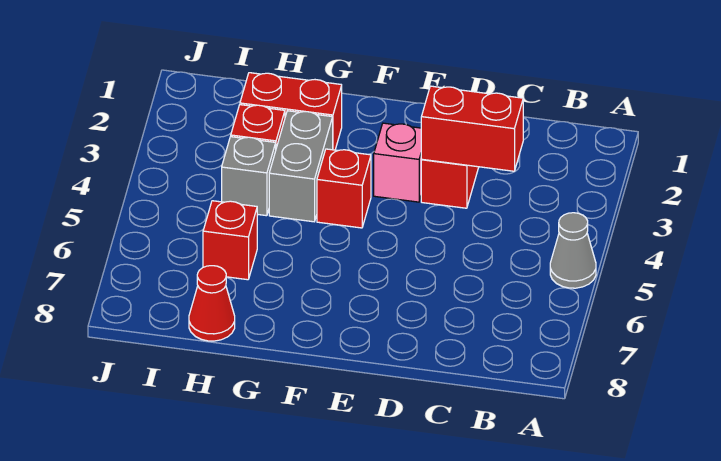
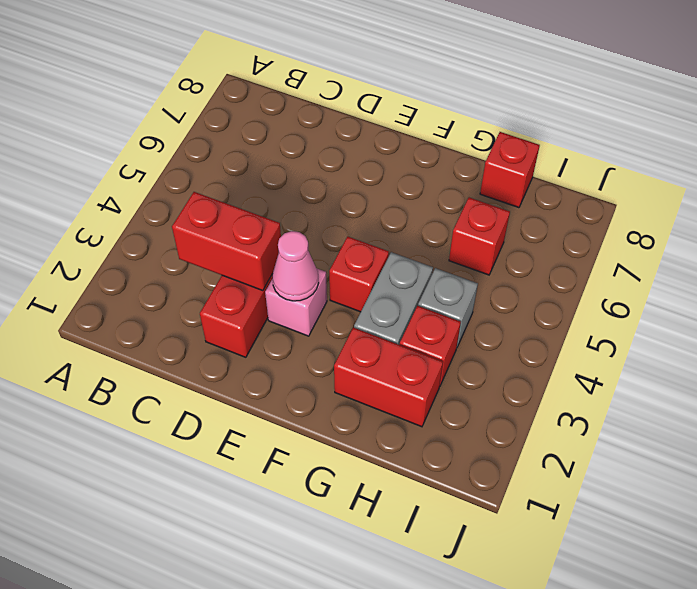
grey 1x1 cone [550,213,596,288] -> none
none -> pink 1x1 cone [272,231,319,301]
red 1x1 cone [189,266,235,341] -> red 1x1 brick [480,132,540,208]

